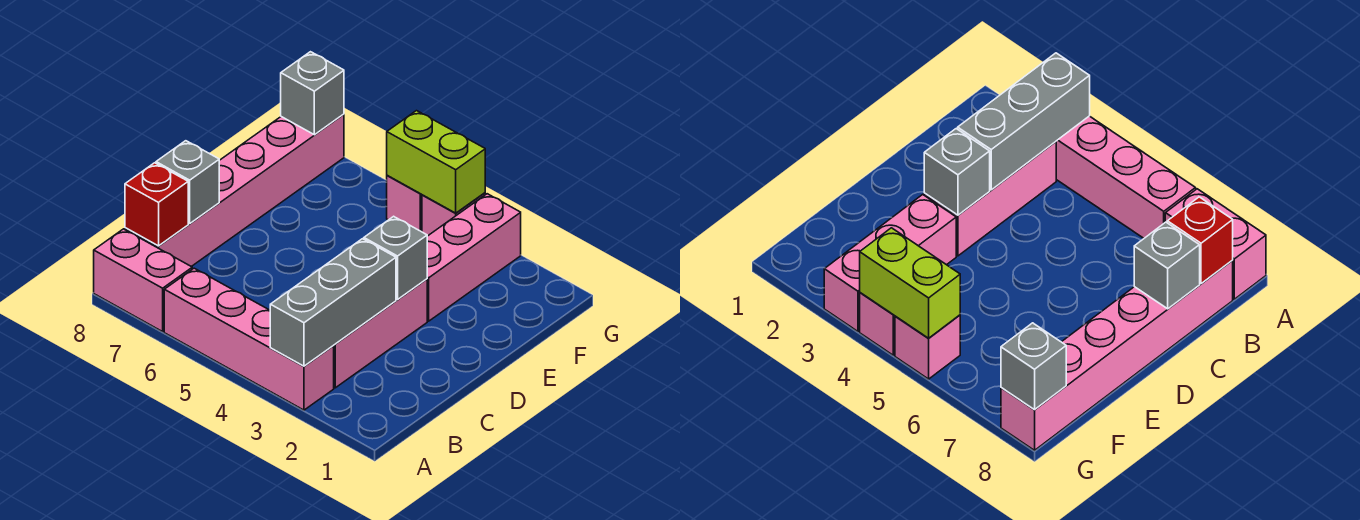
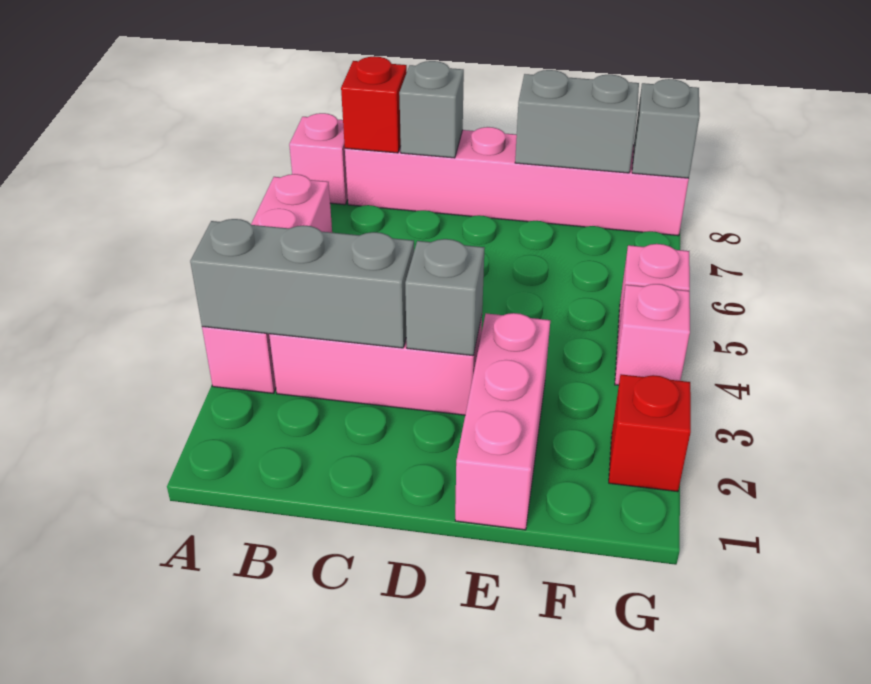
pink 1x2 brick [94,229,192,332] -> pink 1x1 brick [289,113,348,205]
pink 1x3 brick [427,194,521,321] -> pink 1x3 brick turned to [455,313,550,530]
none -> grey 1x2 brick [515,70,639,173]
none -> red 1x1 brick [609,374,691,492]
lime 1x2 brick [387,111,485,213] -> none

